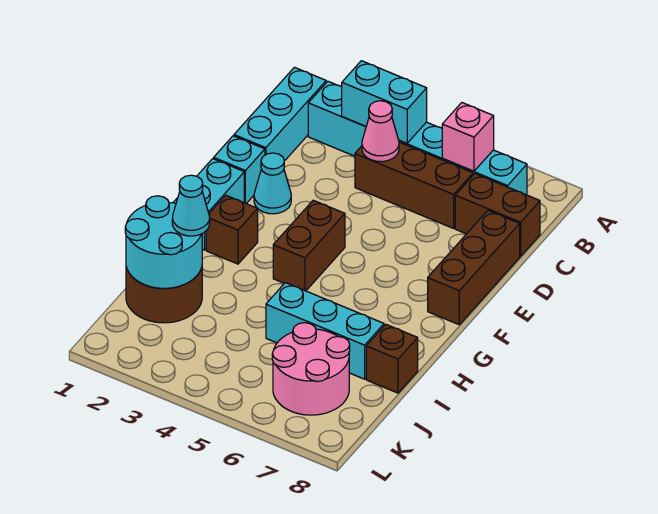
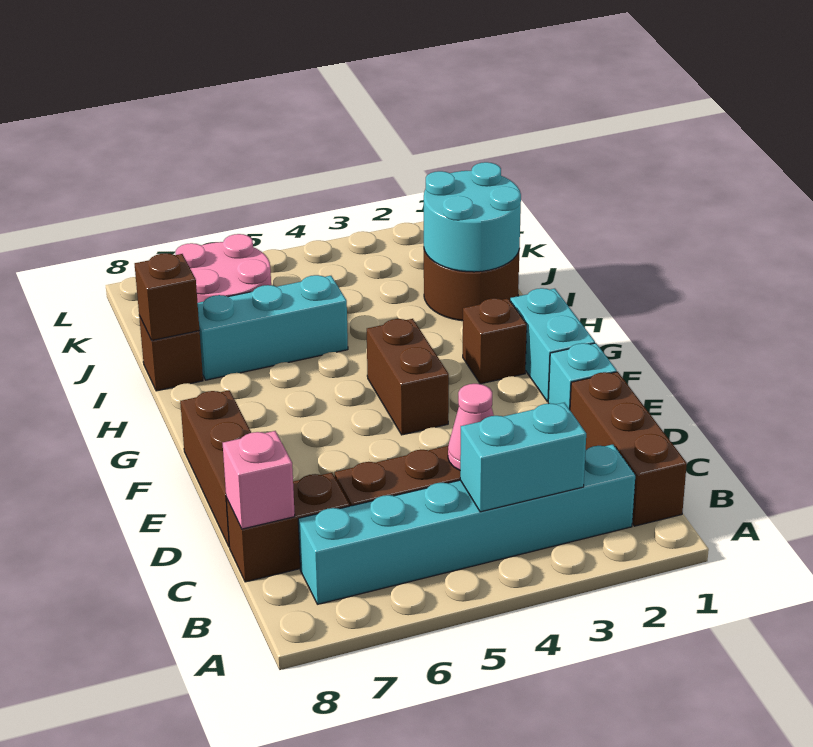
cyan 1x3 brick [234,67,326,161] -> brown 1x3 brick [570,372,687,526]
pink 1x1 brick [442,103,494,171] -> pink 1x1 brick moved to [223,431,295,529]
cyan 1x1 cone [254,153,291,214] -> none
cyan 1x1 cone [172,175,210,236] -> none
none -> brown 1x1 brick [135,253,199,340]

